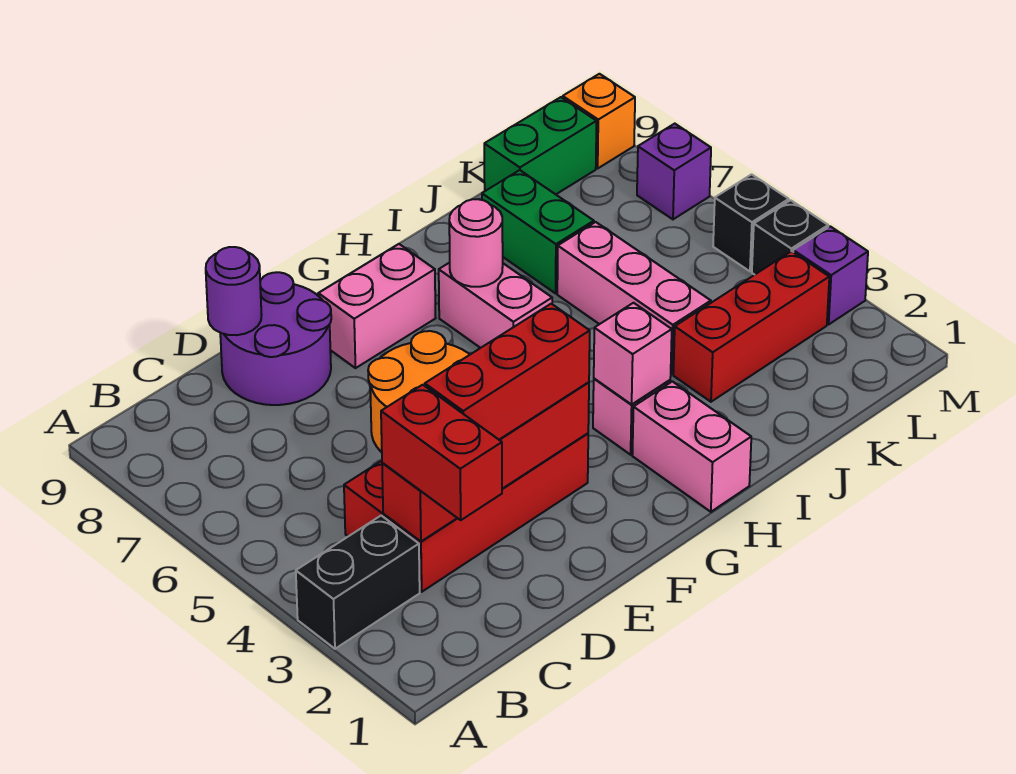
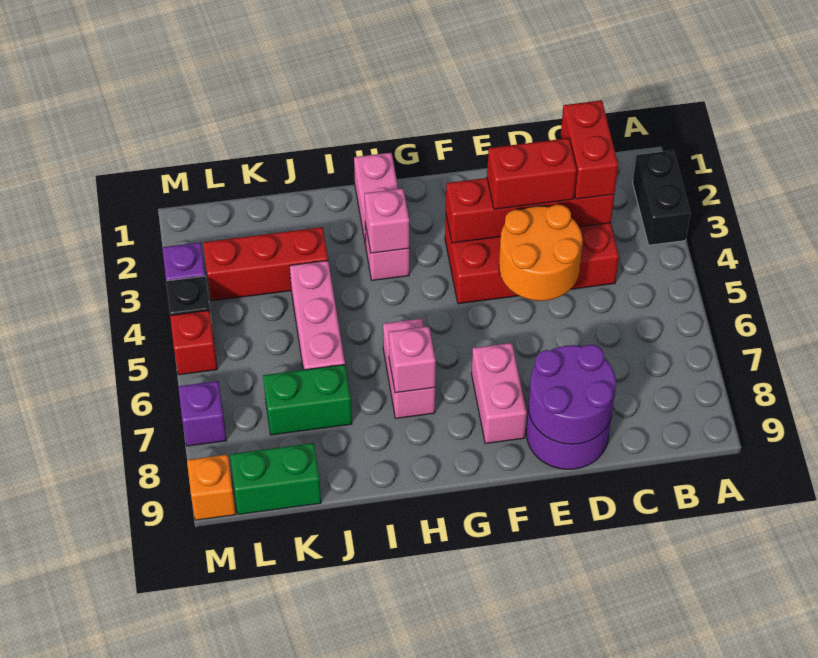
black 1x2 brick [296,516,420,649] -> black 1x2 brick turned to [633,150,690,245]
red 1x3 brick [425,304,590,440] -> red 1x2 brick [487,138,577,209]
purple 1x1 round brick [206,247,262,335] -> purple 2x2 round brick [528,345,616,444]
pink 1x2 brick [318,244,435,368] -> pink 1x2 brick turned to [472,343,527,444]
pink 1x1 round brick [449,199,503,287] -> pink 1x1 brick [389,326,436,393]
green 1x2 brick [482,170,594,293] -> green 1x2 brick turned to [263,365,352,435]
black 1x1 brick [713,174,789,271] -> red 1x1 brick [170,310,217,375]

